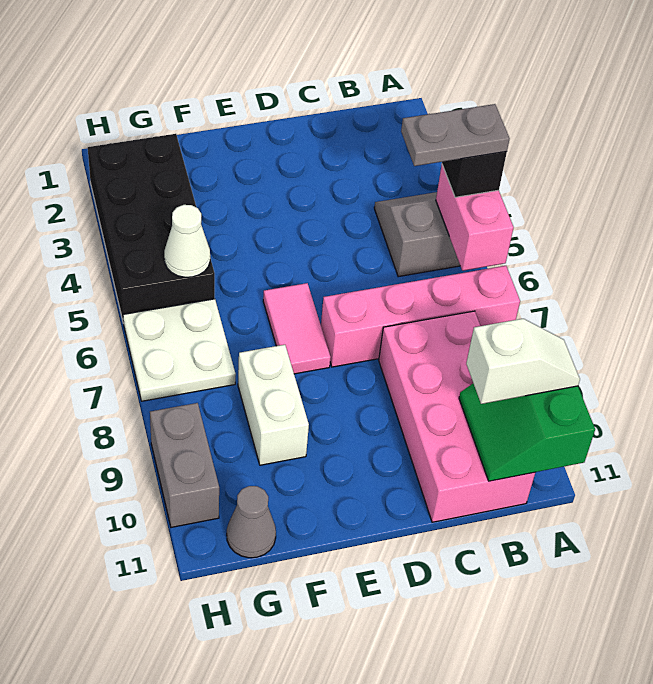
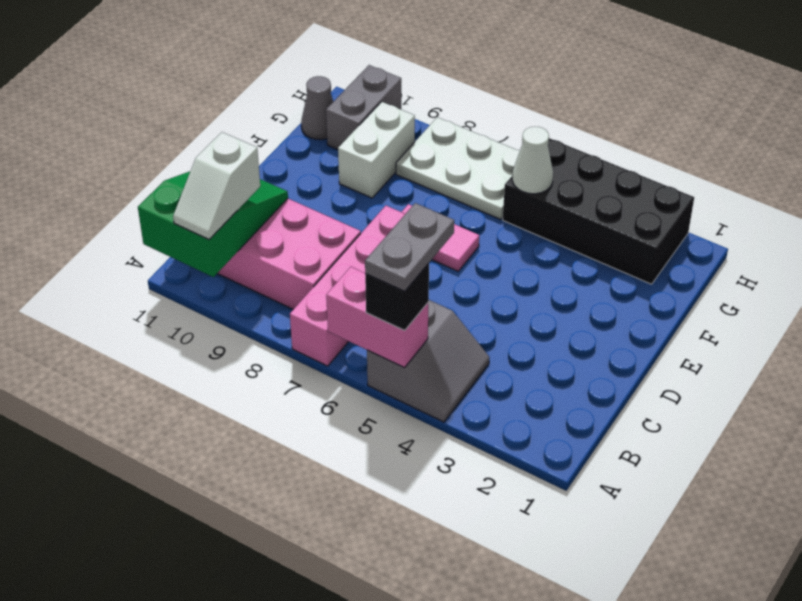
green 2x2 slope [459,383,595,481] -> green 2x3 slope [138,171,288,277]
white 1x2 brick [238,345,309,465] -> white 1x2 brick turned to [338,102,415,198]
white 2x2 plate [123,299,236,401] -> white 2x3 plate [396,117,520,219]
grey 1x2 brick [150,403,219,527] -> grey 1x2 brick turned to [326,65,401,149]

